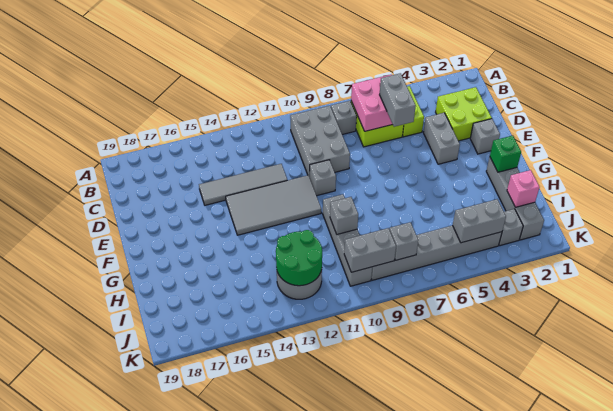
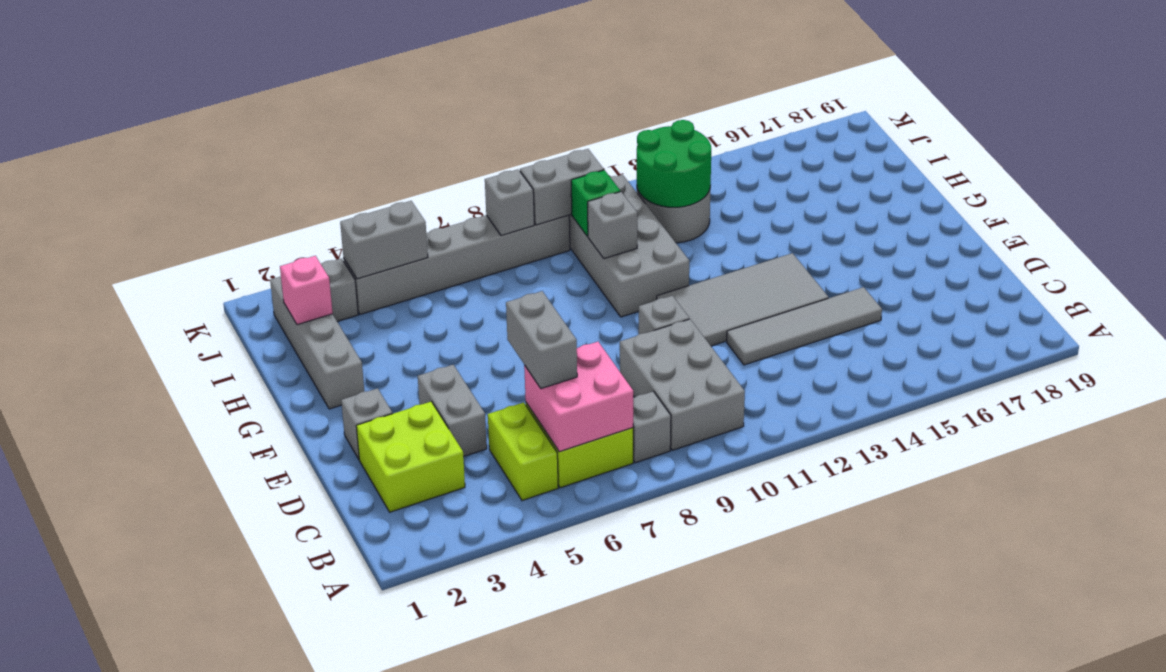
green 1x1 brick [490,136,521,172] -> green 1x1 brick moved to [571,170,620,236]
grey 1x4 brick [323,194,372,286] -> grey 2x4 brick [569,175,689,317]

